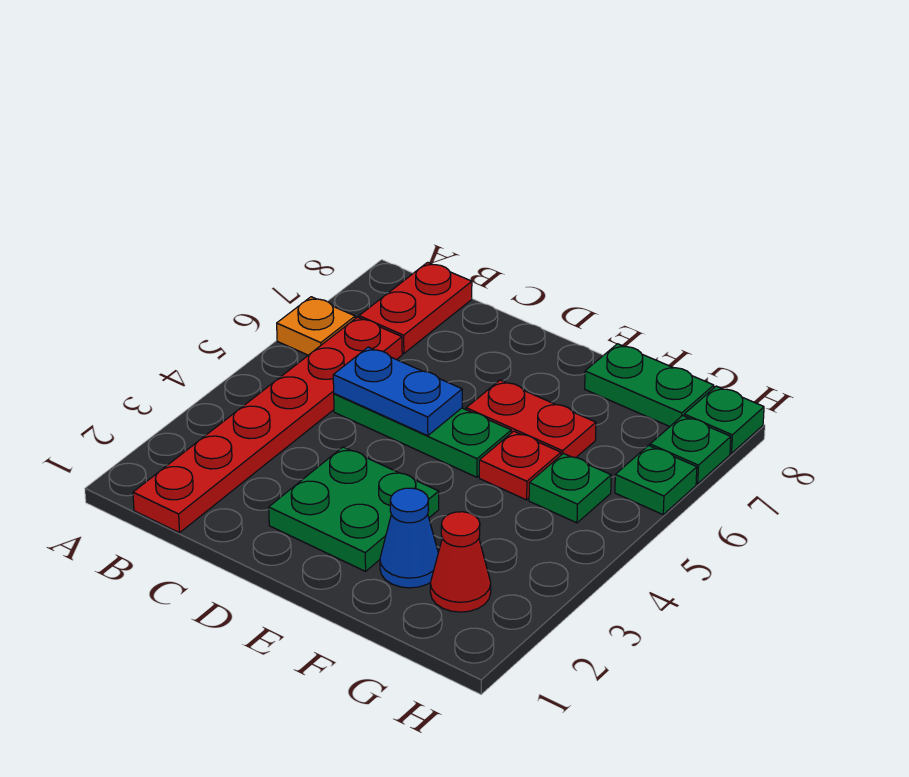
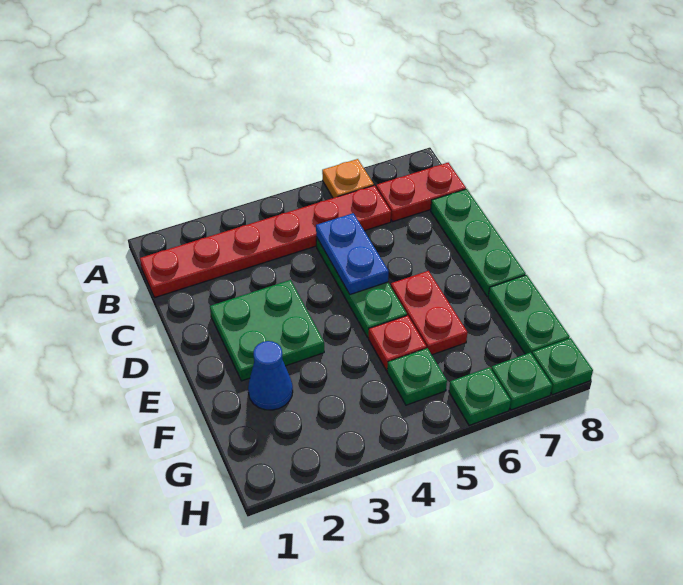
none -> green 1x3 plate [431,189,526,297]
red 1x1 cone [430,512,491,612] -> none

